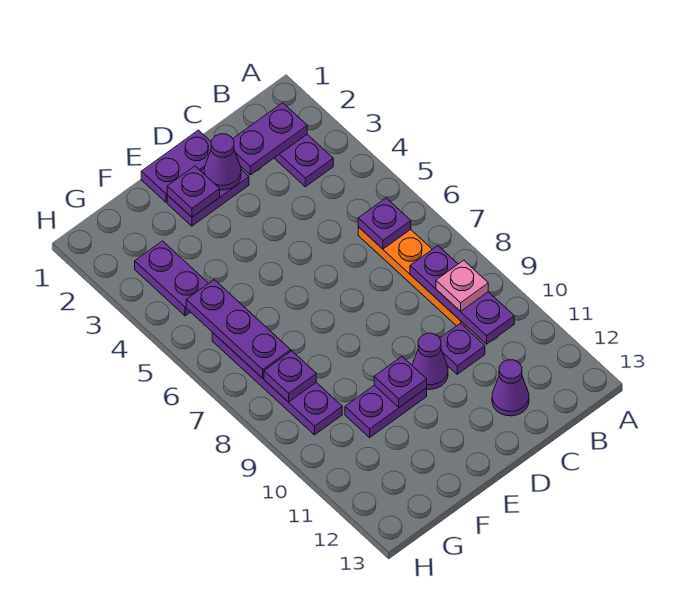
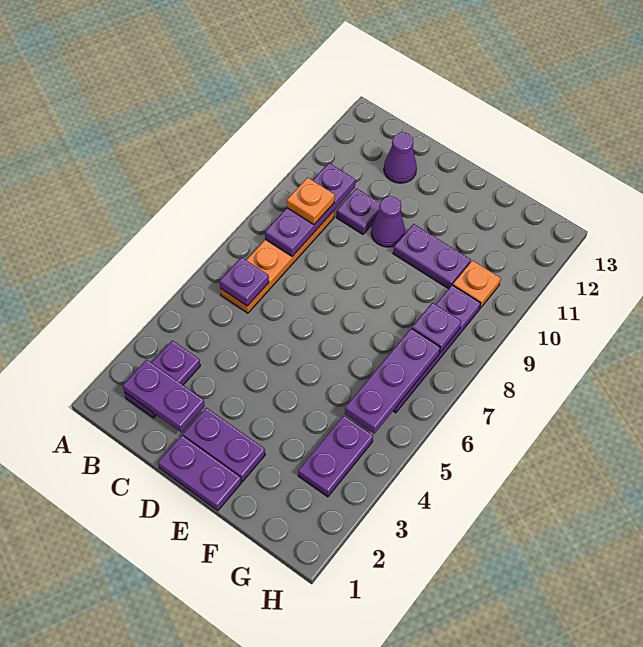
pink 1x1 plate [436,260,488,312] -> orange 1x1 plate [287,178,335,225]
purple 1x1 cone [204,134,241,190] -> none
purple 1x1 plate [167,166,220,217] -> none
purple 1x1 plate [374,357,427,407] -> none
none -> orange 1x1 plate [453,261,501,308]

